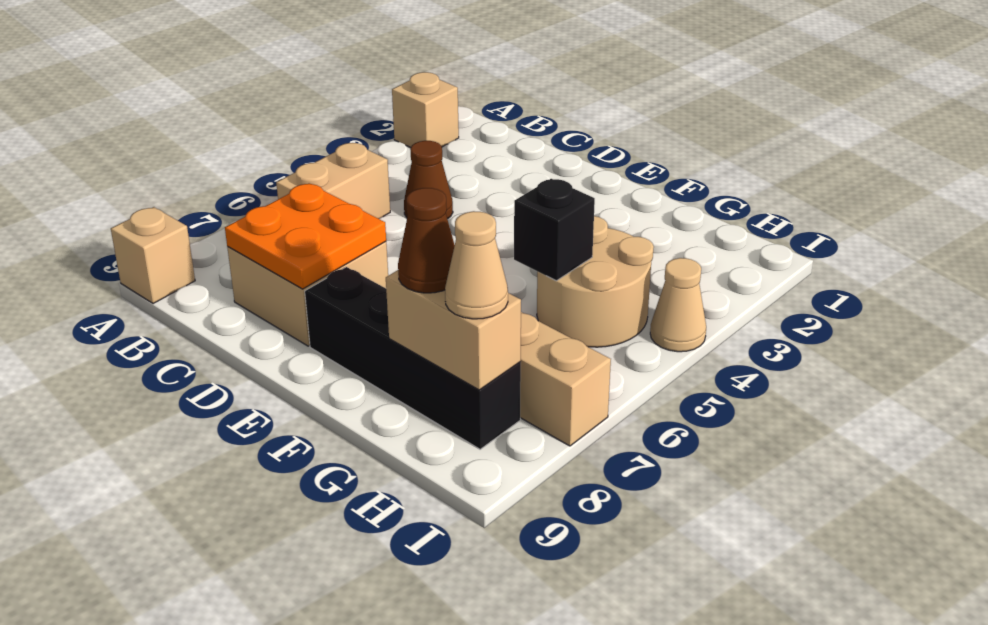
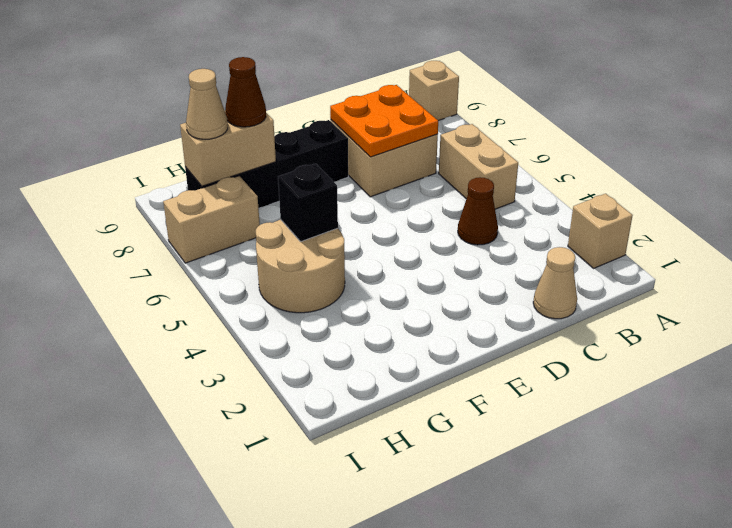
tan 1x1 cone [650,258,706,352] -> tan 1x1 cone moved to [533,247,577,319]

